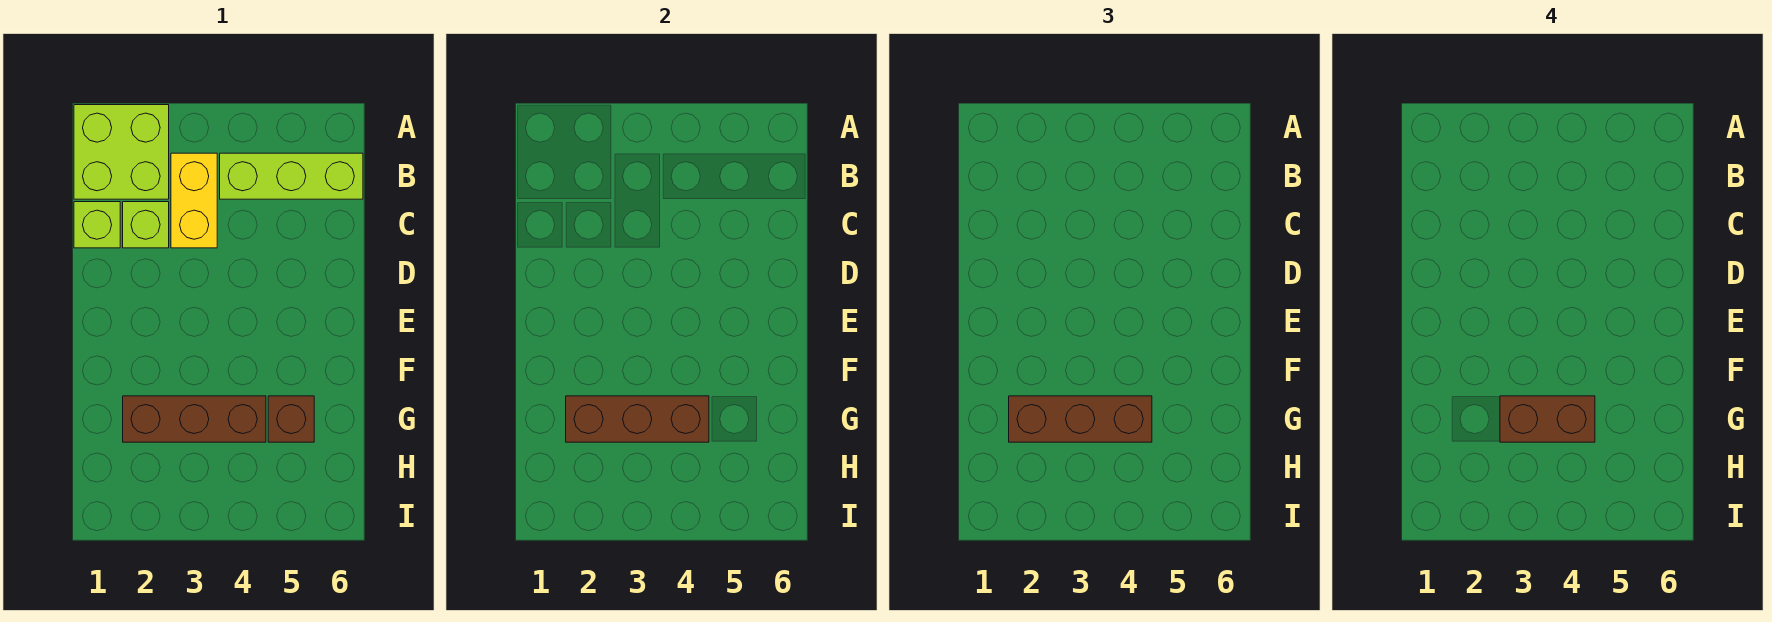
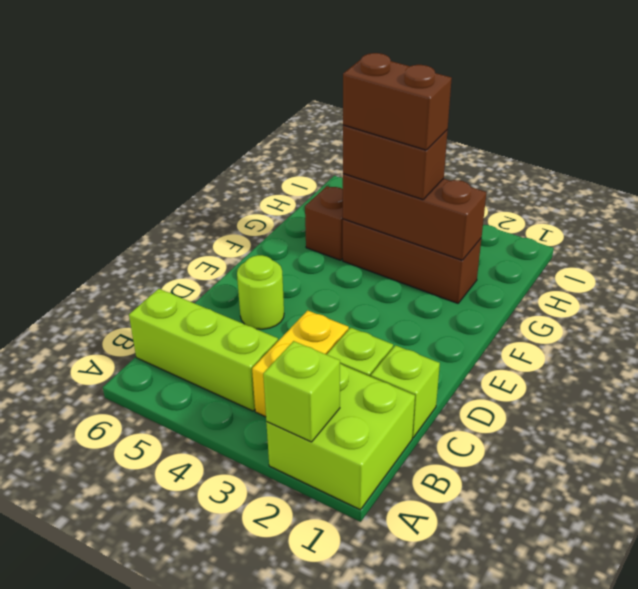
none -> lime 1x1 brick [263,341,340,442]
none -> lime 1x1 round brick [237,255,284,329]
brown 1x3 brick [1009,396,1152,442] -> brown 1x2 brick [343,125,448,200]

